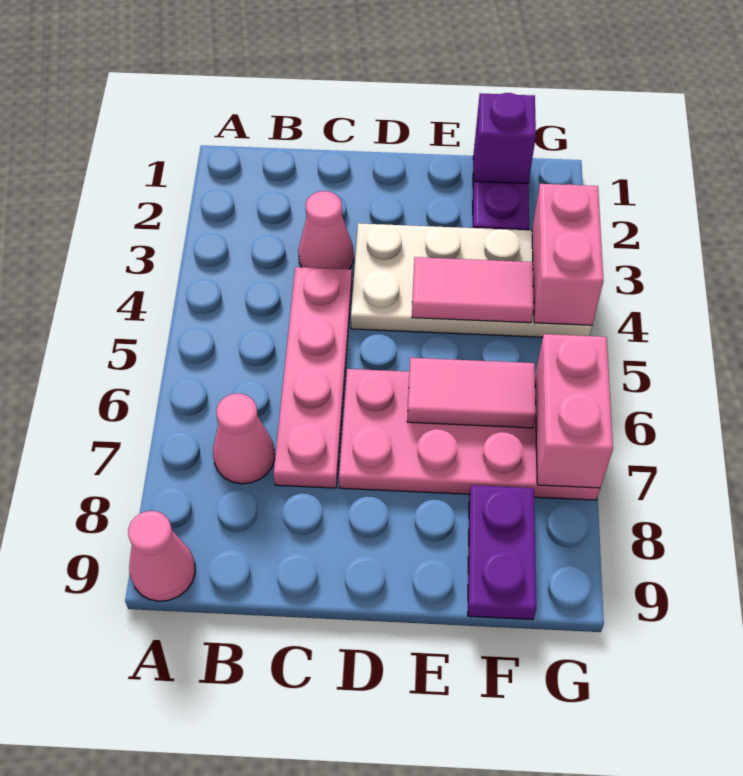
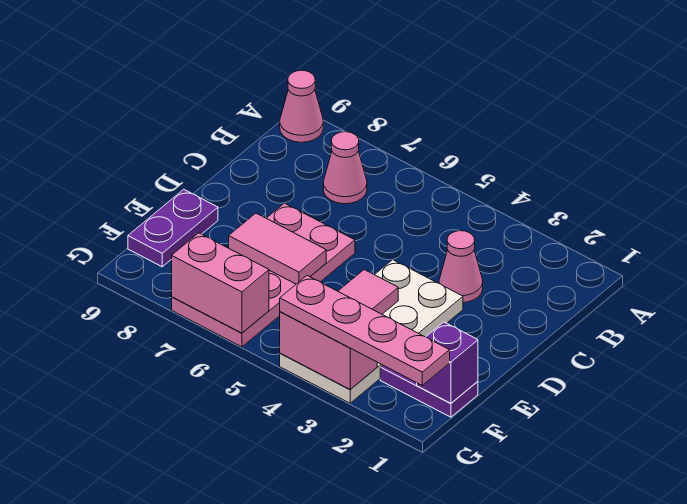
pink 1x4 plate [274,267,352,488] -> pink 1x4 plate moved to [280,276,450,385]
pink 1x2 tile [407,358,536,428] -> pink 1x2 tile turned to [229,213,326,284]
purple 1x2 plate [468,485,536,620] -> purple 1x2 plate turned to [128,189,218,267]

